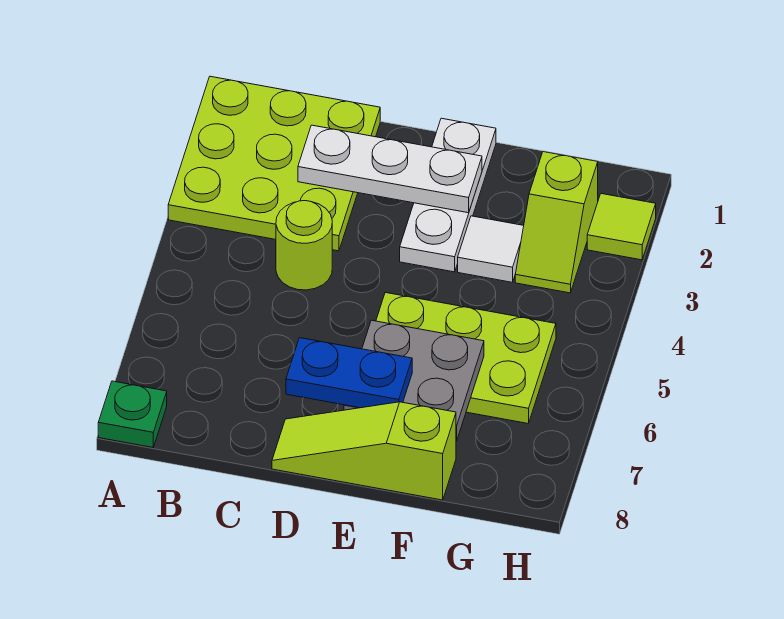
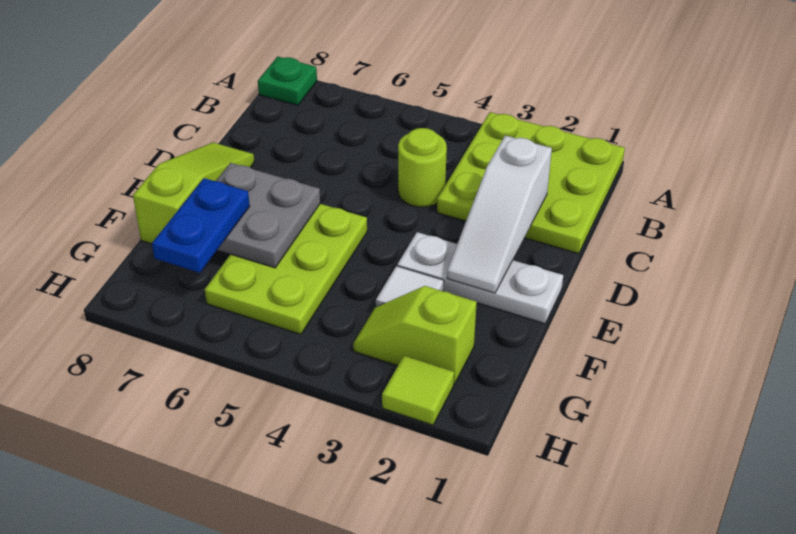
white 1x3 plate [298,125,482,213] -> white 1x3 slope [447,136,552,293]
blue 1x2 plate [286,338,412,408] -> blue 1x2 plate moved to [152,178,250,273]

